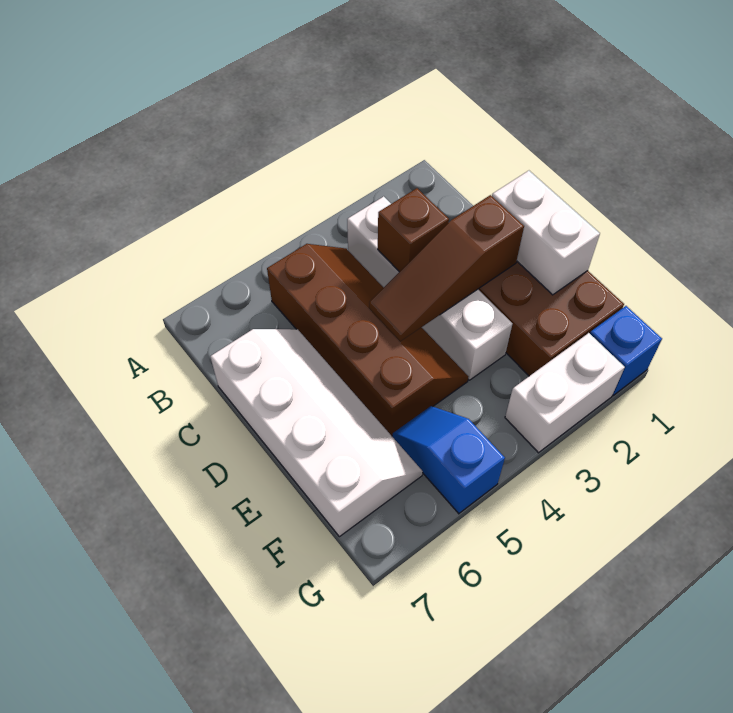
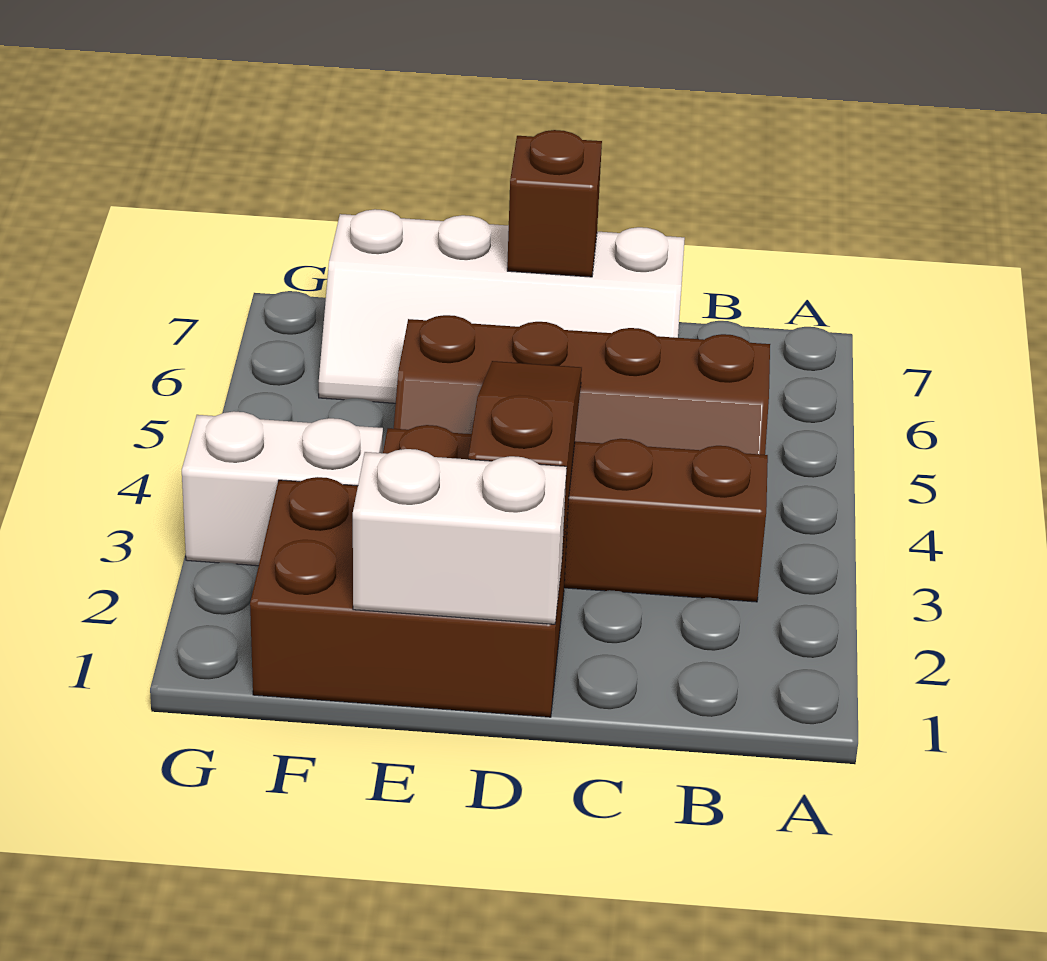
white 1x4 brick [347,196,512,380] -> brown 1x4 brick [383,425,768,602]
brown 1x1 brick [378,188,449,272] -> brown 1x1 brick moved to [507,130,602,277]
blue 1x2 slope [392,406,505,514] -> none
blue 1x1 brick [590,306,662,395] -> none
white 1x2 brick [505,333,625,453] -> white 1x2 brick turned to [182,411,383,566]

